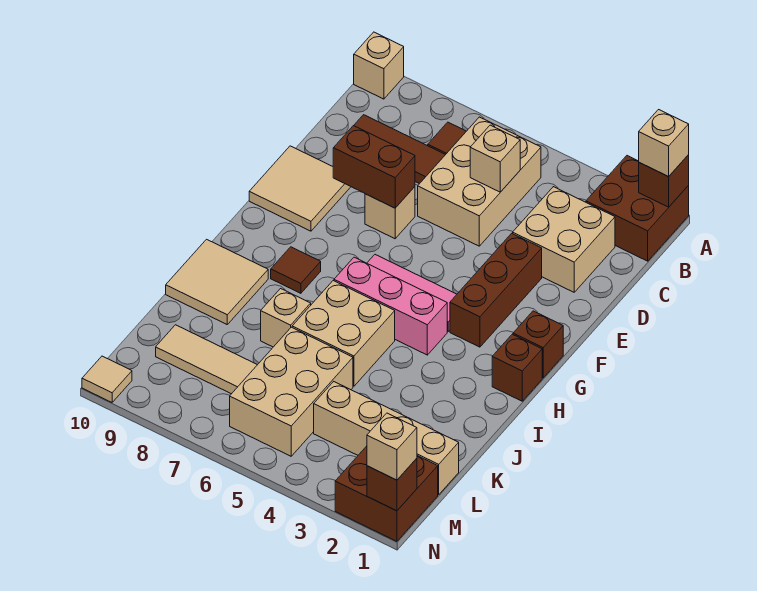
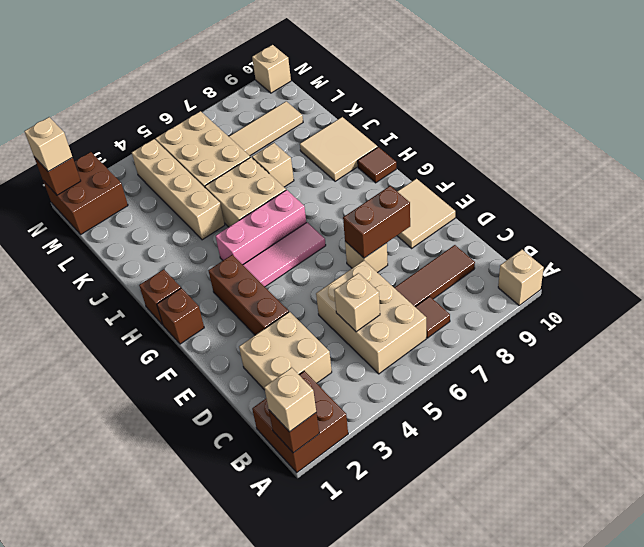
brown 1x1 tile [271,247,321,293] -> brown 1x1 tile moved to [358,147,396,183]
tan 1x4 brick [314,382,459,495] -> tan 1x4 brick turned to [132,139,225,240]
tan 1x1 tile [82,356,132,402] -> tan 1x1 brick [252,45,291,93]

